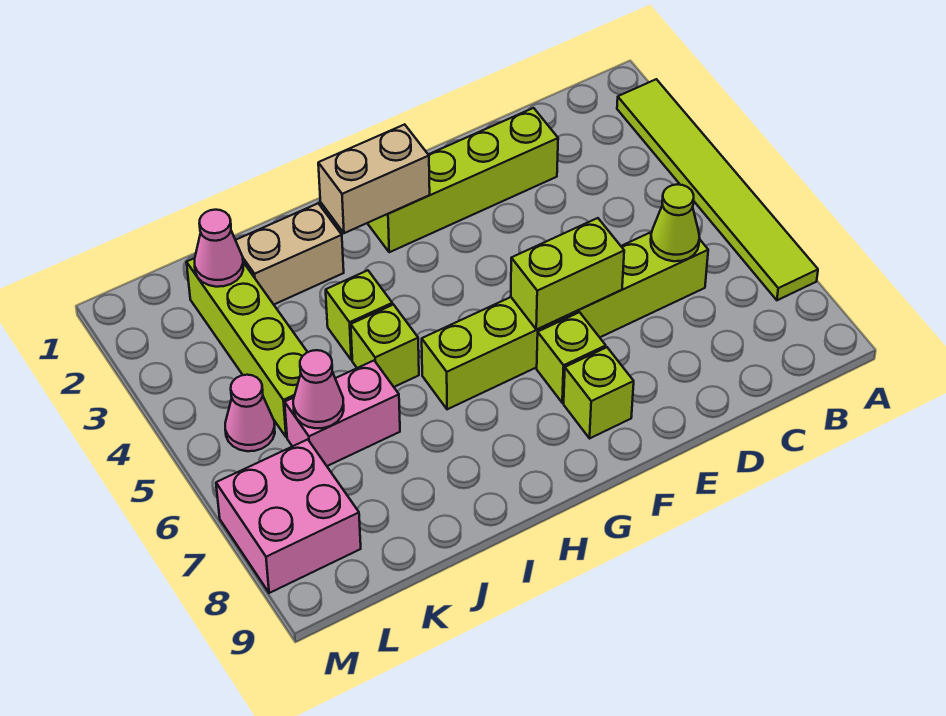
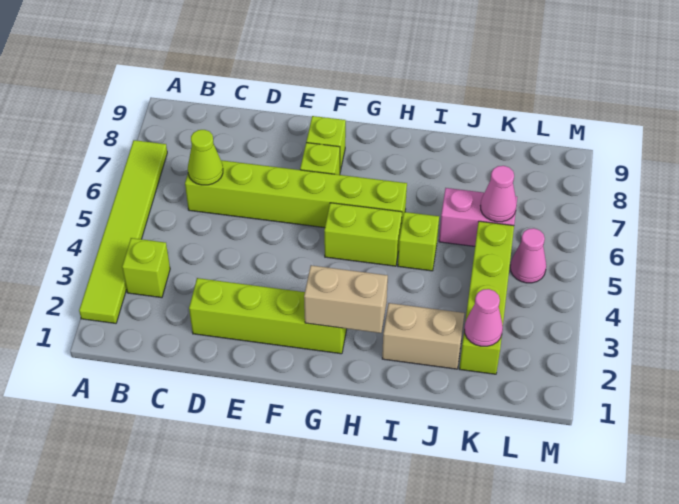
lime 1x2 brick [511,218,624,329] -> lime 1x2 brick moved to [324,203,402,266]
lime 1x1 brick [326,270,392,360] -> lime 1x1 brick moved to [122,238,170,298]
pink 2x2 brick [216,439,361,593] -> none

